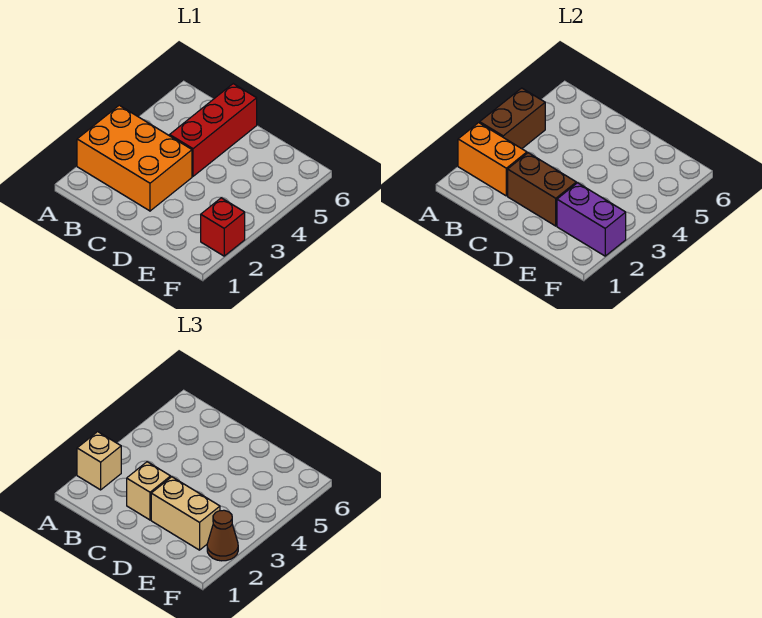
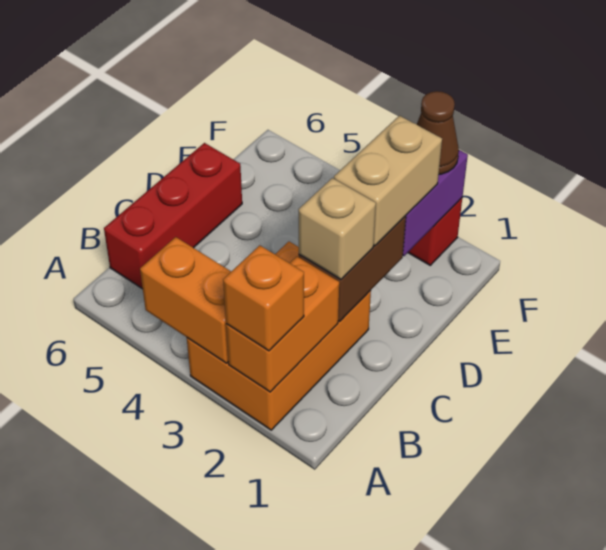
tan 1x1 brick [77,432,121,490] -> orange 1x1 brick [223,245,304,351]
brown 1x2 brick [480,88,545,149] -> orange 1x2 brick [140,237,231,363]
red 1x3 brick [170,84,257,176] -> red 1x3 brick turned to [104,143,242,289]

